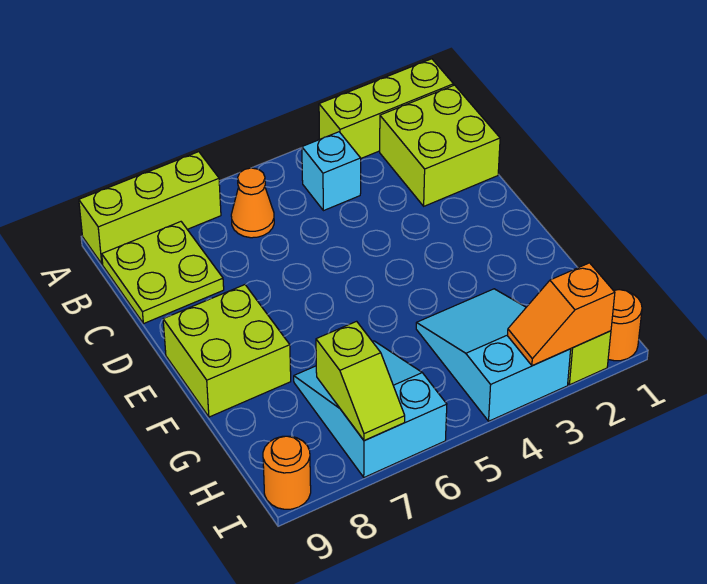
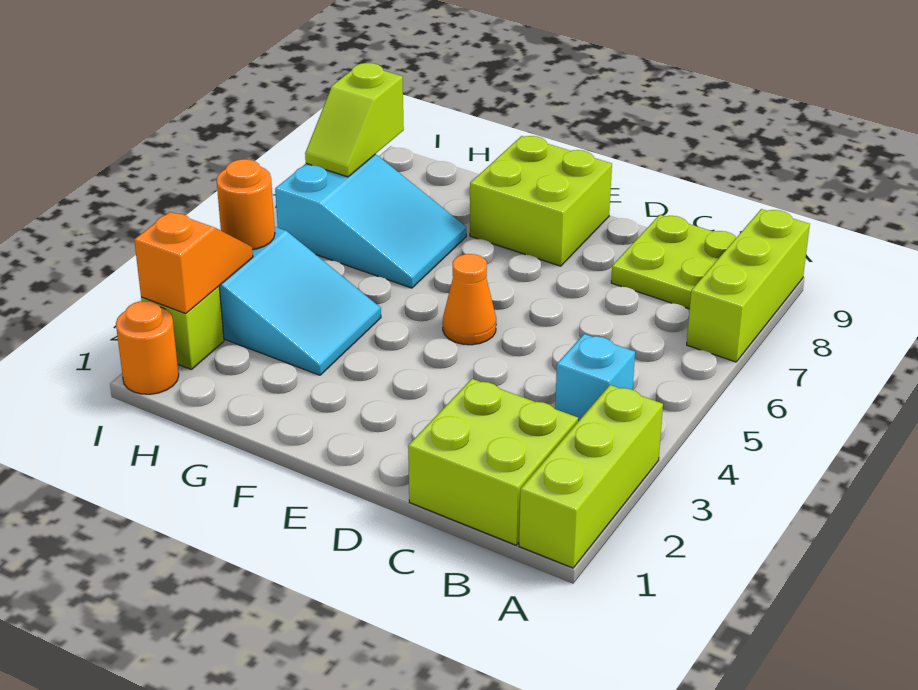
orange 1x1 cone [231,168,274,238] -> orange 1x1 cone moved to [443,254,496,345]
lime 1x2 slope [316,321,405,440] -> lime 1x2 slope turned to [305,63,404,177]
orange 1x1 round brick [263,436,311,509] -> orange 1x1 round brick moved to [217,159,275,250]

